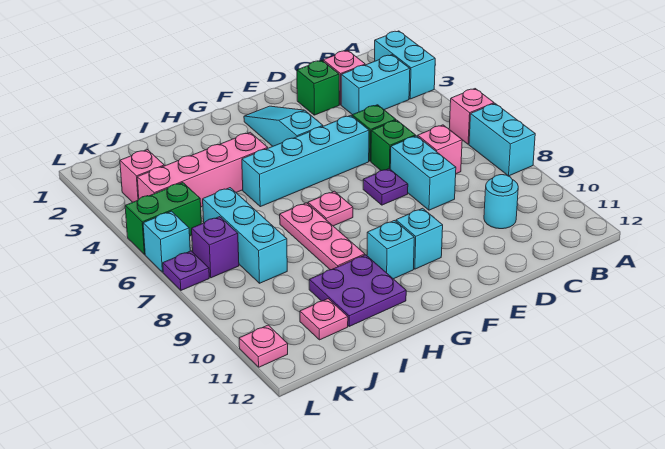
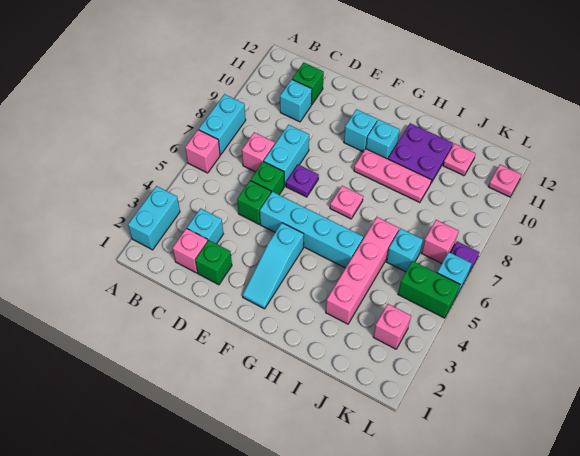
cyan 1x2 brick [341,55,410,115] -> cyan 1x1 brick [187,208,223,244]
cyan 1x1 round brick [484,175,518,229] -> cyan 1x1 brick [280,80,312,122]
none -> green 1x1 brick [292,63,324,105]
pink 1x4 brick [137,132,268,207] -> pink 1x4 brick turned to [326,217,399,324]
pink 1x3 plate [280,203,365,270] -> pink 1x3 plate turned to [354,149,431,203]
cyan 1x3 brick [203,188,287,283] -> cyan 1x1 brick [386,229,423,272]
purple 1x1 brick [192,217,239,278] -> pink 1x1 brick [422,220,459,263]

